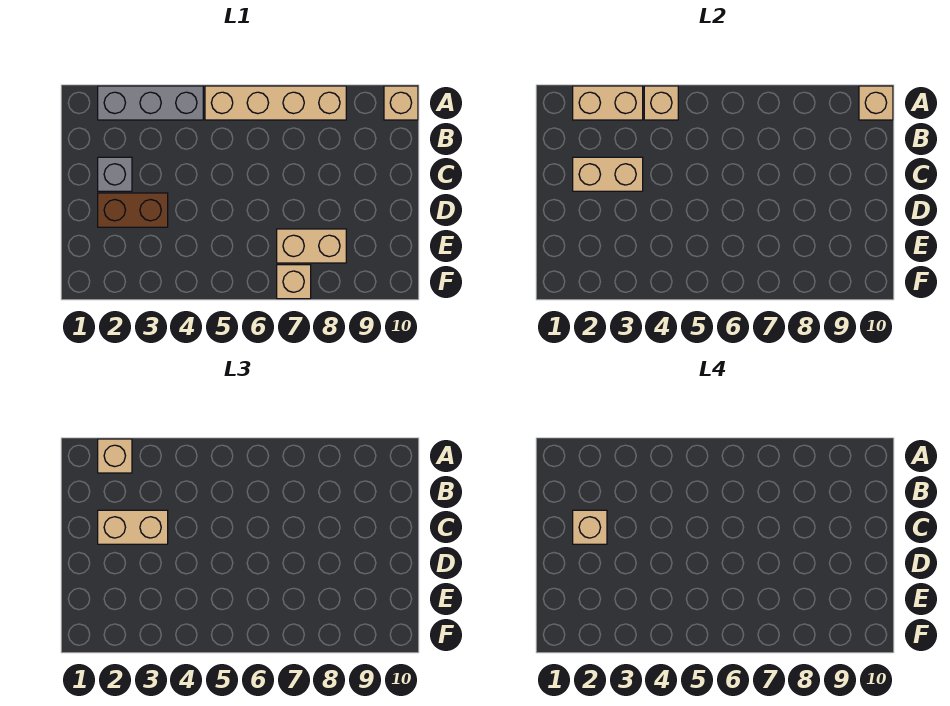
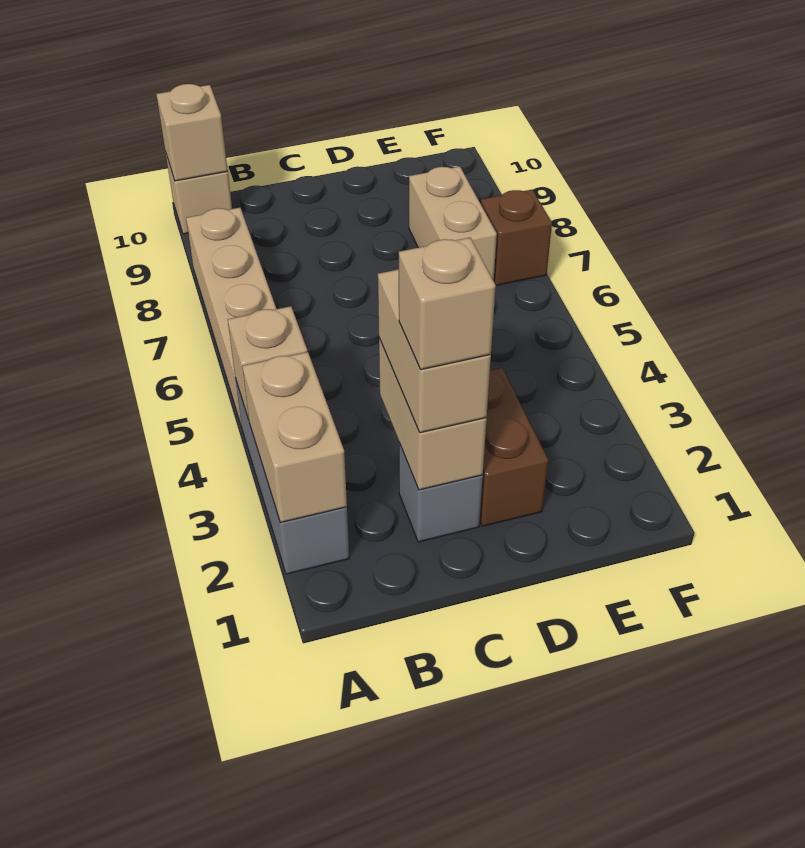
tan 1x1 brick [98,439,132,473] -> none
tan 1x1 brick [277,265,311,299] -> brown 1x1 brick [481,190,552,286]

